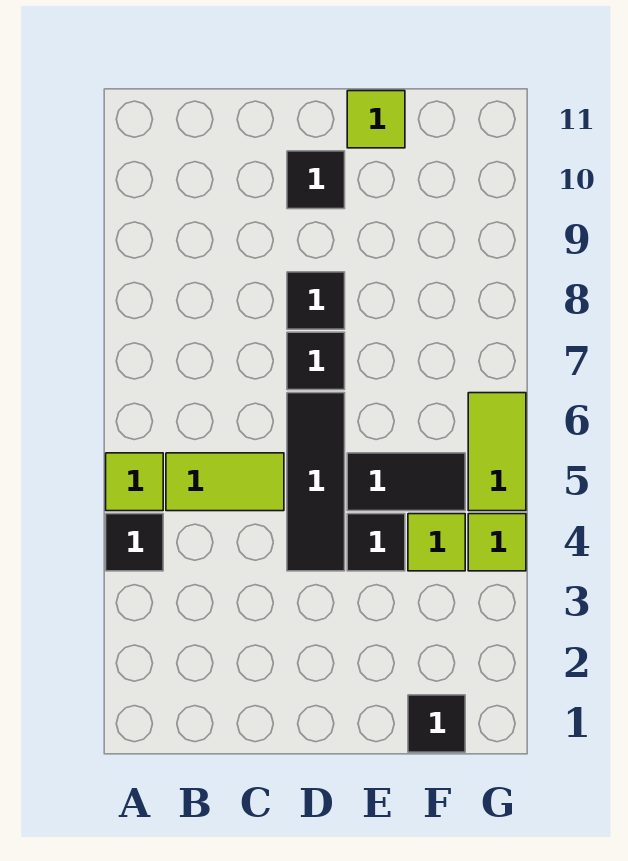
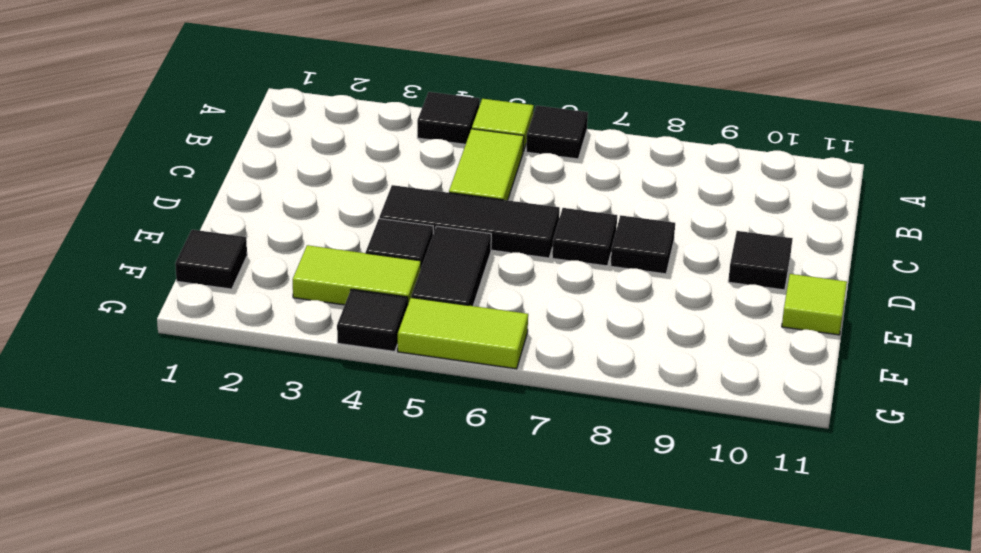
none -> black 1x1 tile [526,105,588,159]
lime 1x1 tile [408,514,465,571] -> lime 1x2 tile [293,245,421,305]
lime 1x1 tile [468,514,526,571] -> black 1x1 tile [337,289,408,352]

